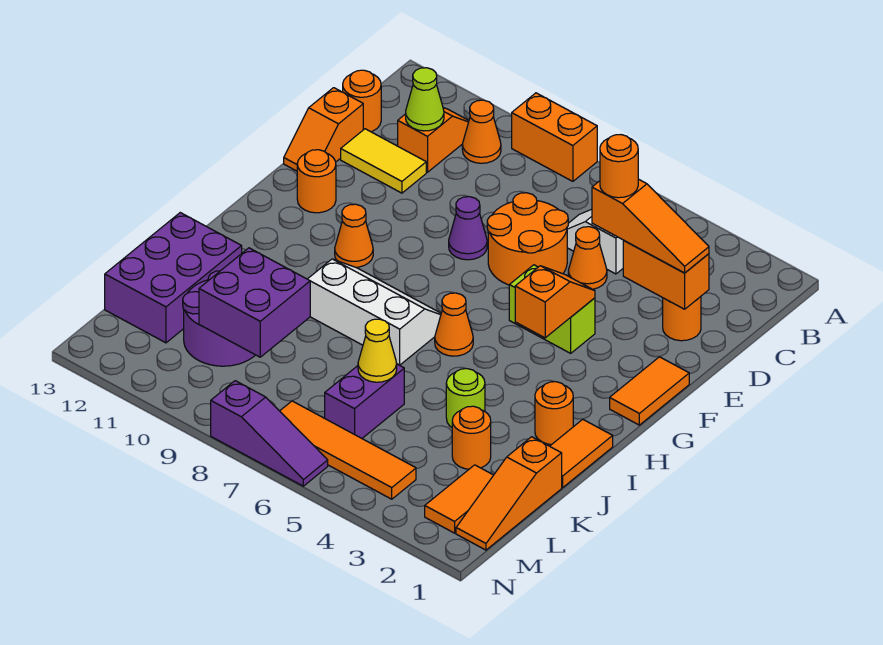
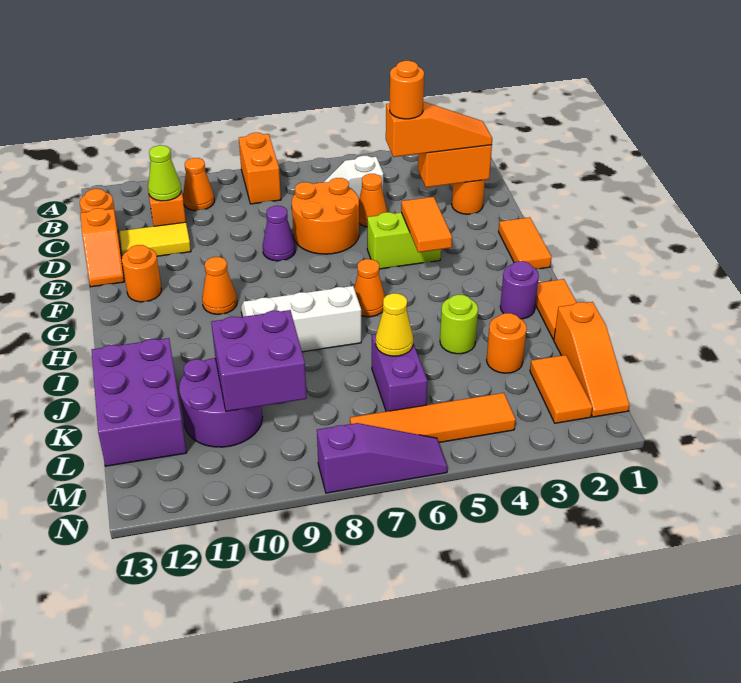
orange 1x2 brick [512,93,597,181] -> orange 1x2 brick turned to [239,133,281,204]
orange 1x2 slope [515,266,595,338] -> orange 1x2 tile [401,197,452,252]
orange 1x1 round brick [535,382,573,445] -> purple 1x1 round brick [500,261,539,319]

